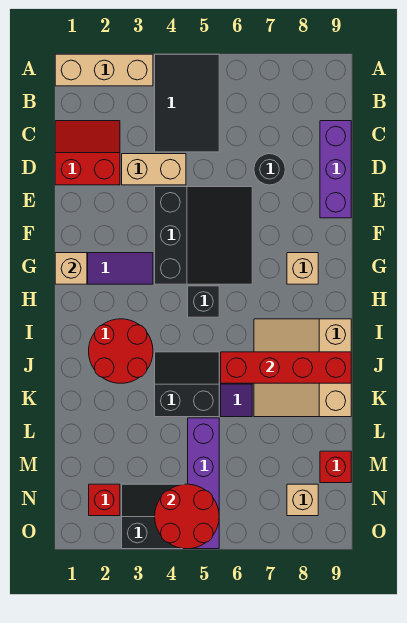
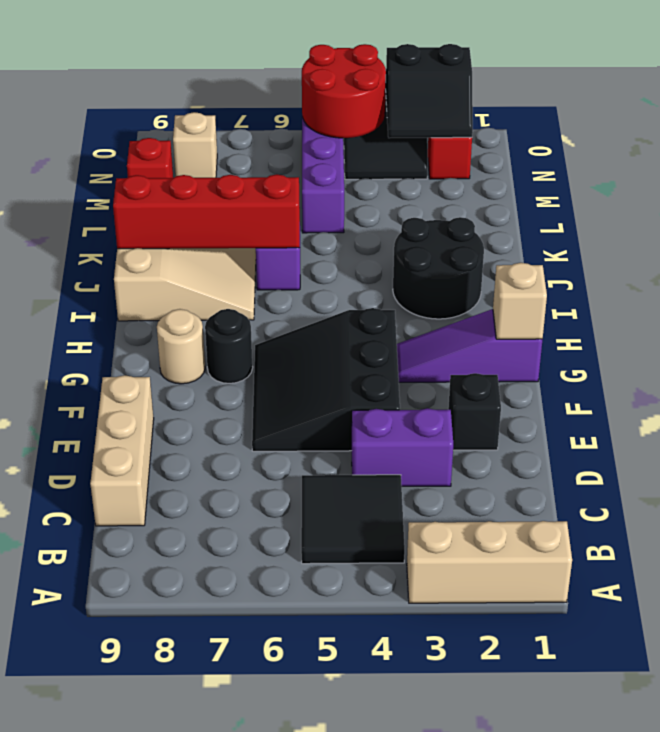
black 2x3 tile [155,54,219,152] -> black 2x2 tile [301,475,405,564]
red 2x2 slope [55,121,120,185] -> none
purple 1x3 brick [320,121,351,218] -> tan 1x3 brick [90,375,154,526]
tan 1x2 brick [122,154,186,185] -> purple 1x2 brick [352,408,453,486]
black 1x1 round brick [254,154,285,185] -> black 1x1 round brick moved to [205,309,253,383]
tan 1x1 brick [287,253,318,284] -> tan 1x1 round brick [157,309,205,384]
black 1x1 brick [188,286,219,317] -> black 1x1 brick moved to [448,373,501,450]
red 2x2 round brick [89,319,153,383] -> black 2x2 round brick [393,217,484,319]
black 2x2 slope [155,352,219,417] -> black 2x2 slope moved to [386,44,473,138]

